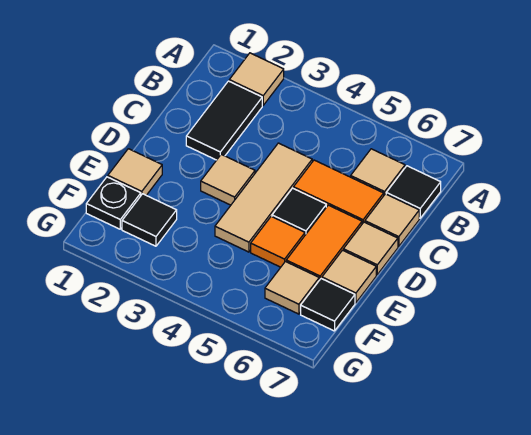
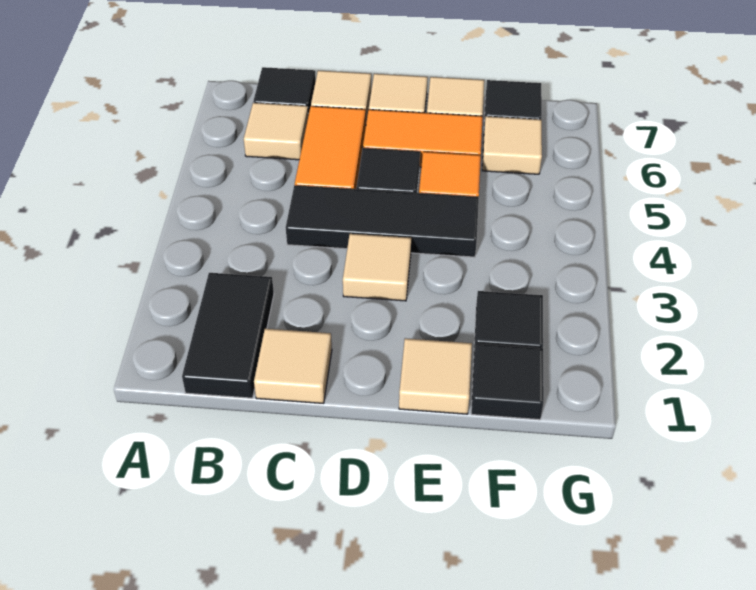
tan 1x1 tile [229,53,284,105] -> tan 1x1 tile moved to [254,329,332,403]
black 1x2 tile [186,81,262,160] -> black 1x2 tile turned to [182,273,274,398]
tan 1x3 tile [215,143,312,252] -> black 1x3 tile [286,185,479,257]
black 1x1 plate [86,177,141,229] -> black 1x1 tile [471,343,544,420]

